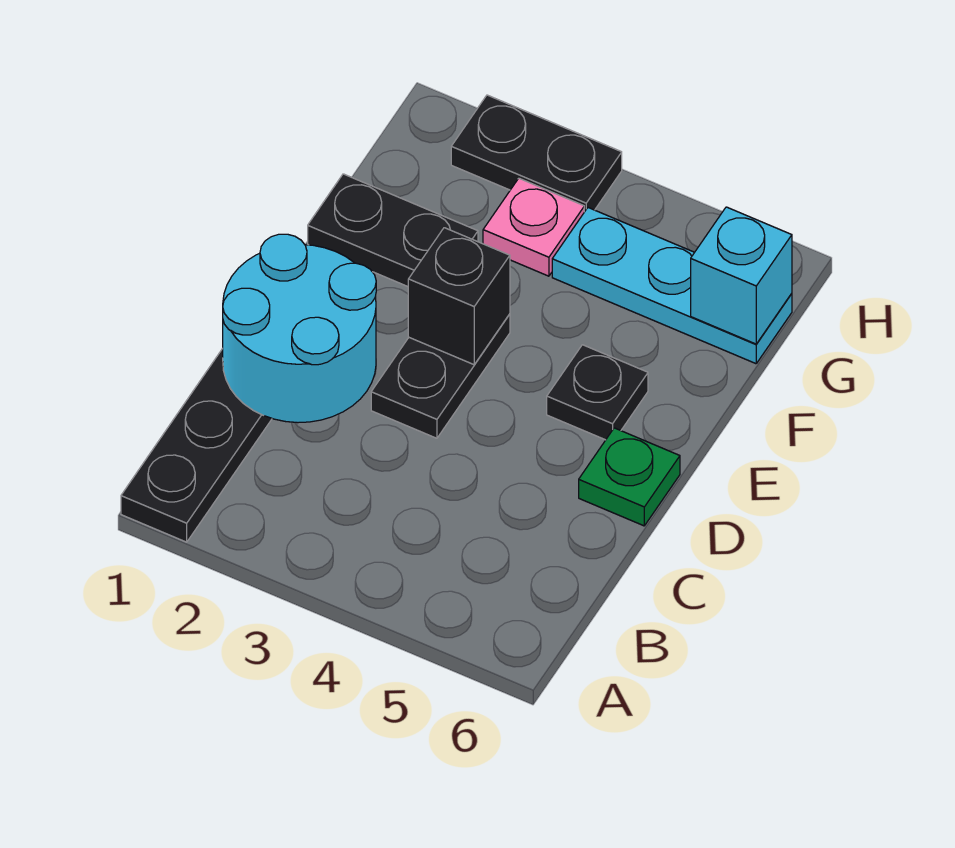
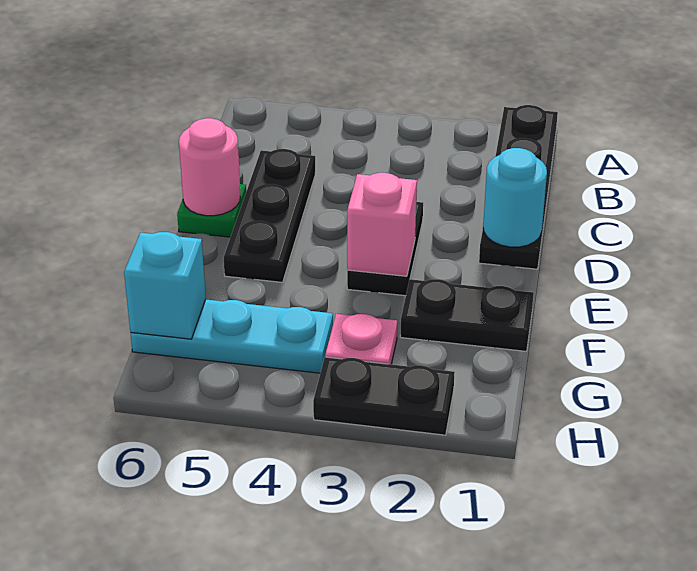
cyan 2x2 round brick [223,234,376,423] -> cyan 1x1 round brick [483,148,547,247]
none -> pink 1x1 round brick [179,118,240,216]
black 1x1 brick [408,228,510,365] -> pink 1x1 brick [347,173,417,276]
black 1x1 plate [547,345,648,440] -> black 1x3 plate [224,149,315,282]

